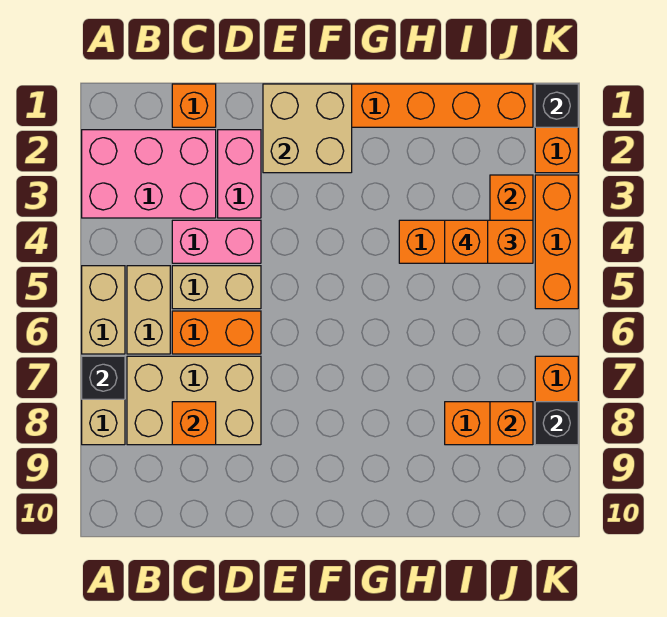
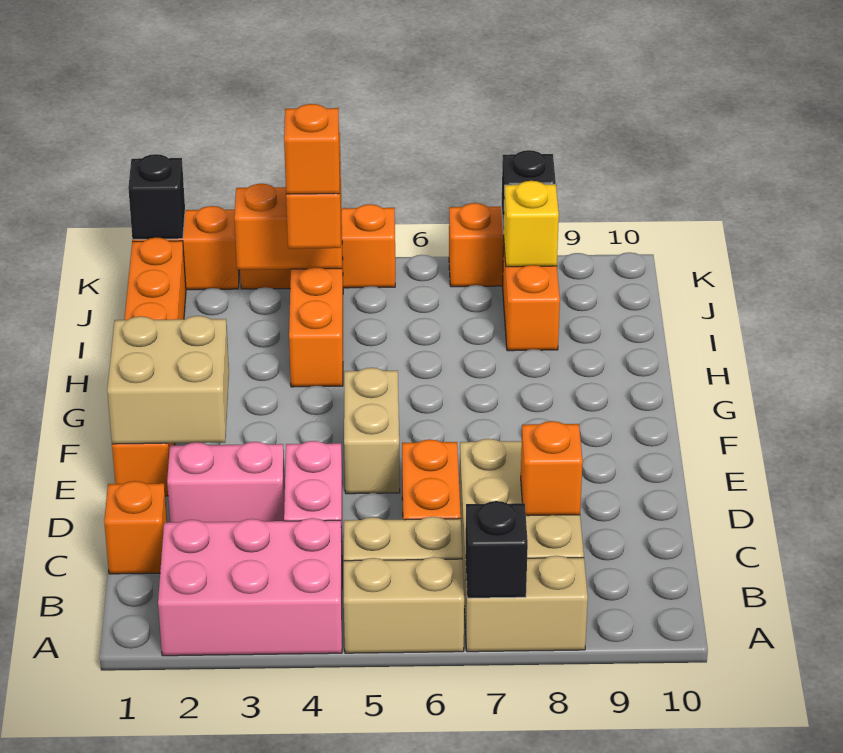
pink 2x3 brick [82,130,216,218] -> pink 2x3 brick turned to [158,518,342,656]
tan 1x2 brick [172,266,261,309] -> tan 1x2 brick moved to [344,368,400,494]
orange 1x1 brick [490,402,533,445] -> yellow 1x1 brick [504,181,559,267]

